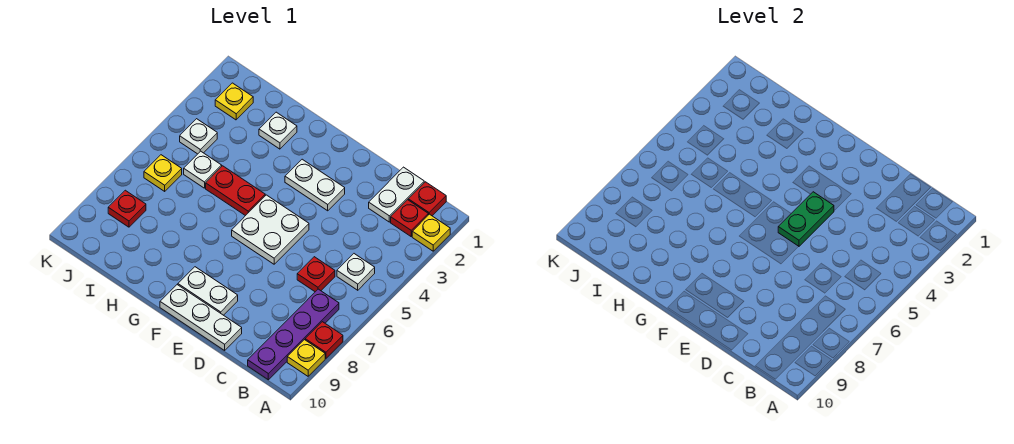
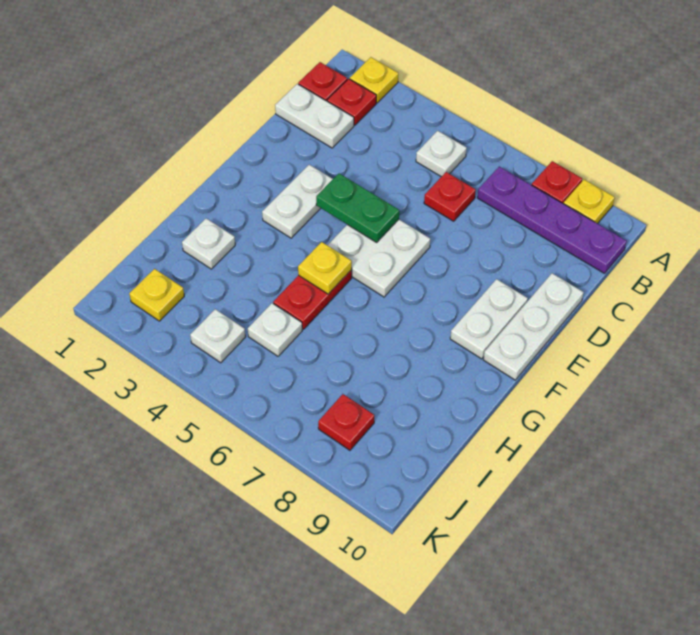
yellow 1x1 plate [144,155,182,191] -> yellow 1x1 plate moved to [298,242,352,294]

